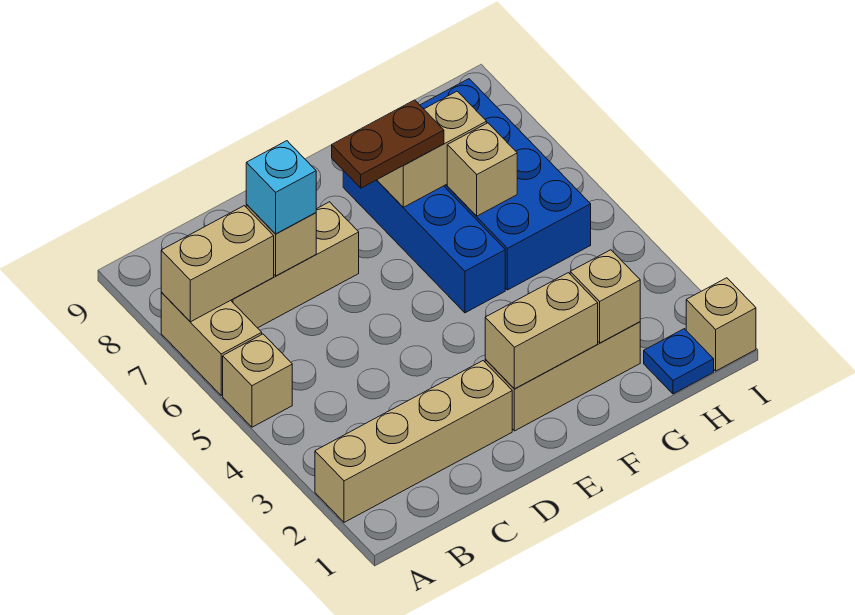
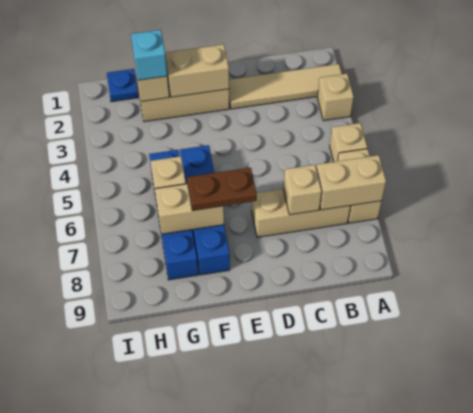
tan 1x4 brick [315,361,512,522] -> tan 1x4 tile [229,64,342,109]
cyan 1x1 brick [246,141,316,234] -> cyan 1x1 brick moved to [131,30,167,80]
blue 2x4 brick [420,79,591,290] -> blue 1x4 brick [149,150,198,280]
tan 1x1 brick [686,278,756,371] -> tan 1x1 brick moved to [317,74,354,121]

